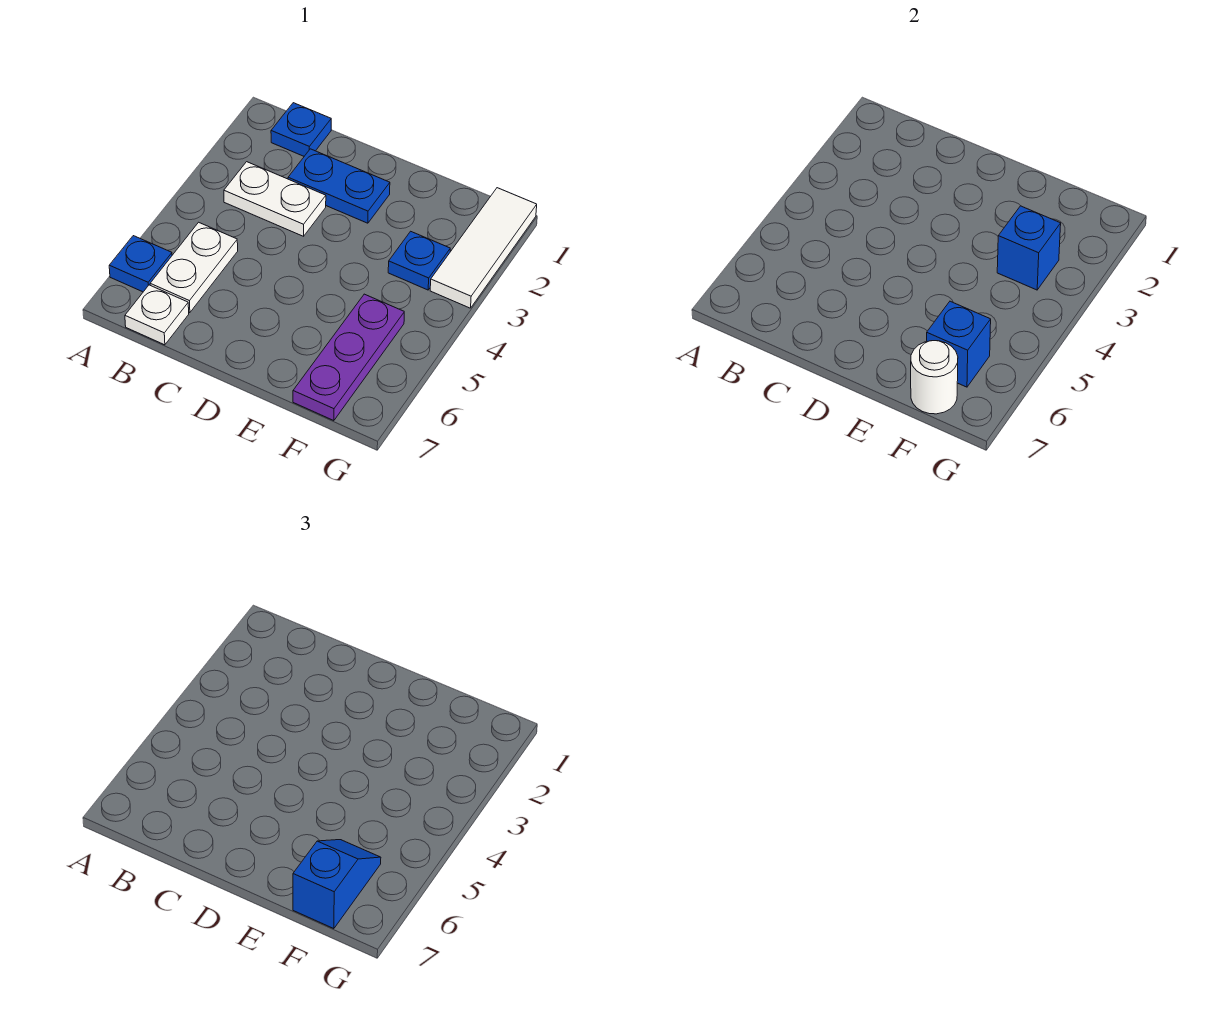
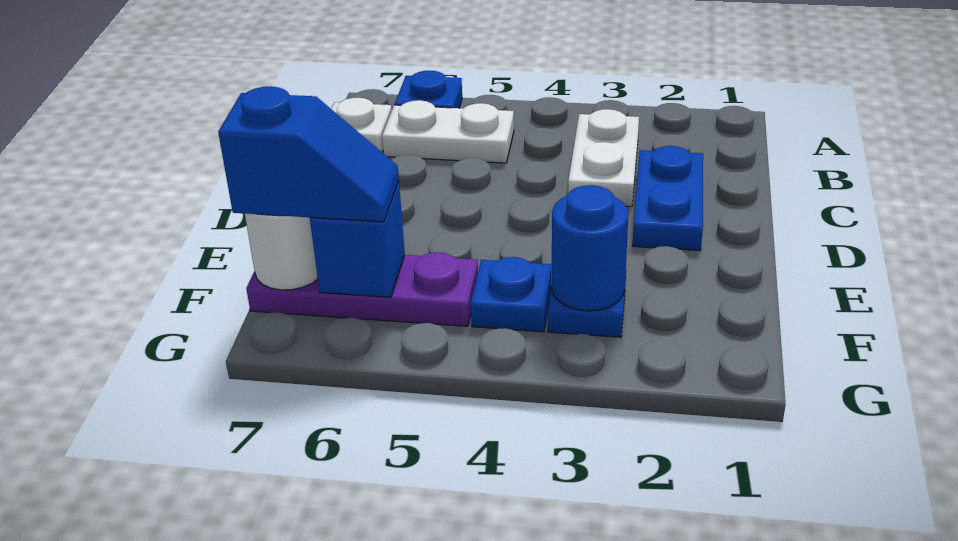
blue 1x1 plate [271,103,331,156] -> blue 1x1 plate moved to [471,257,551,332]
blue 1x1 brick [997,206,1061,290] -> blue 1x1 round brick [551,185,629,311]
white 1x3 tile [430,188,537,308] -> none

